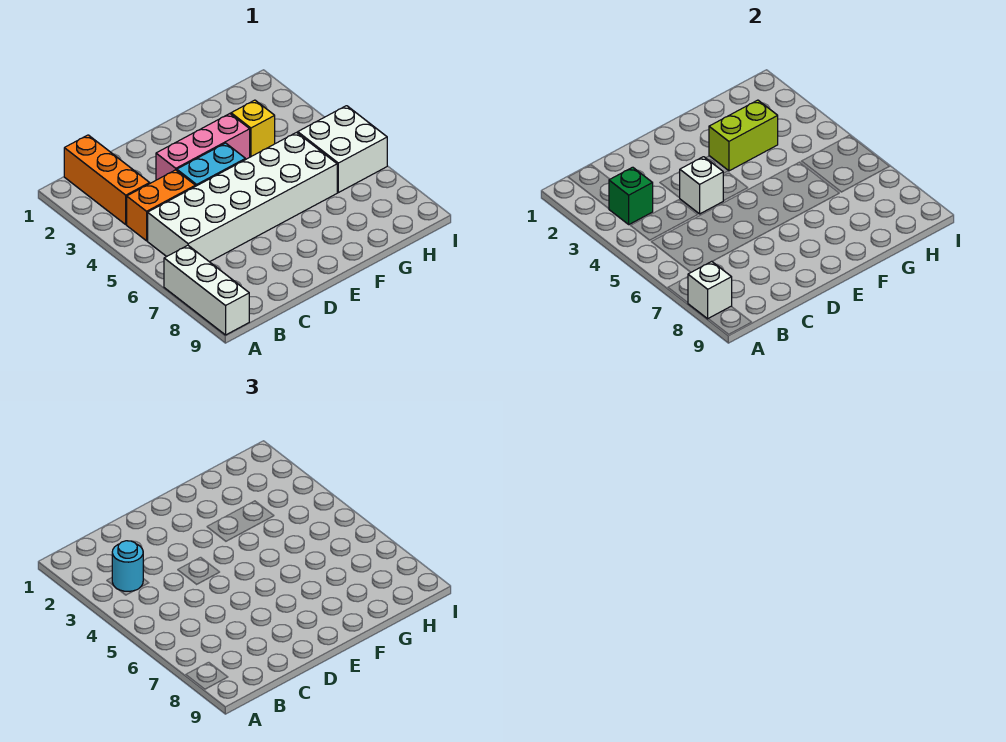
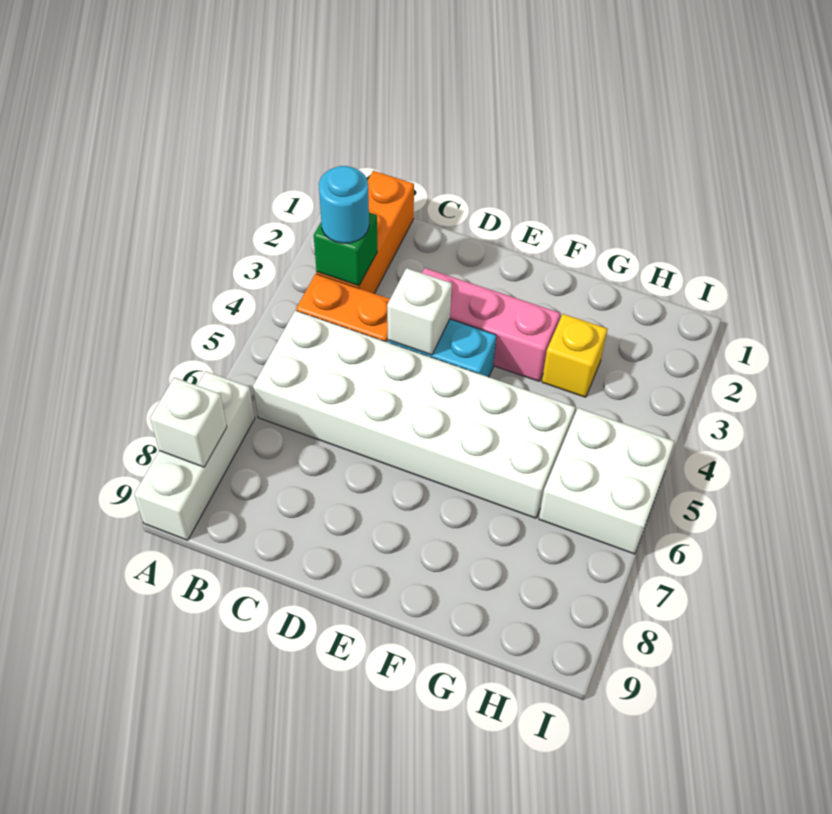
lime 1x2 brick [709,100,778,171] -> none

